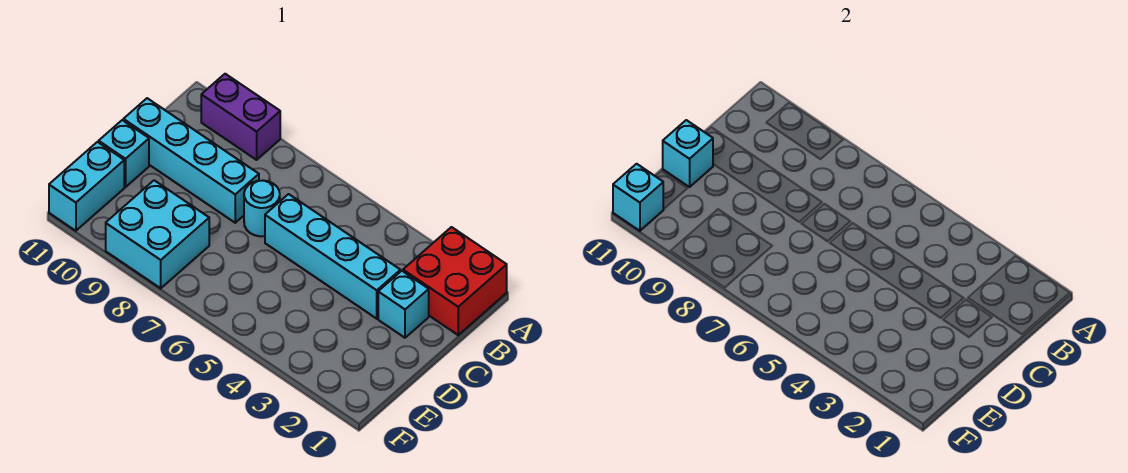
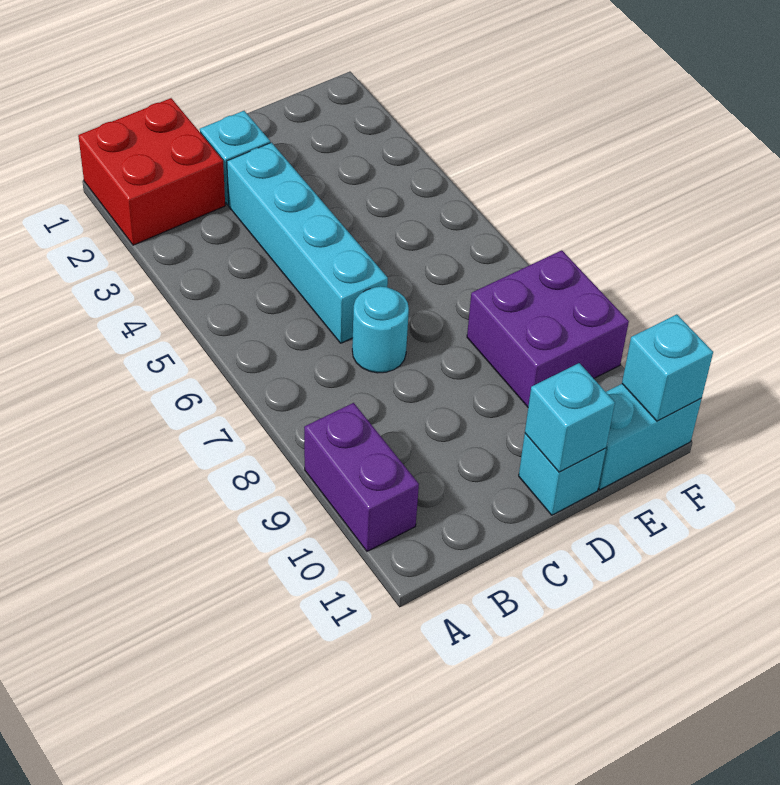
cyan 1x4 brick [123,98,259,223] -> none
cyan 2x2 brick [106,180,209,288] -> purple 2x2 brick [467,250,629,407]

